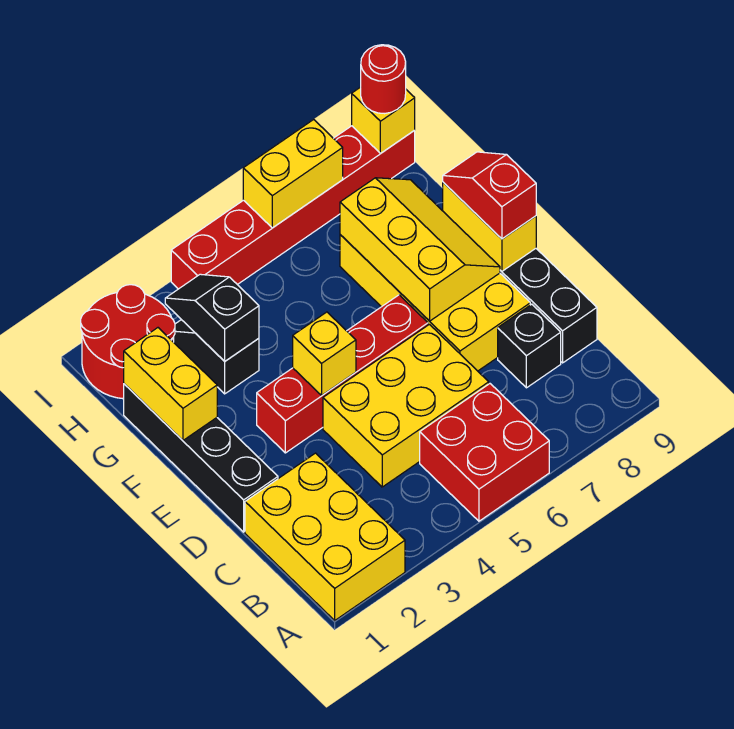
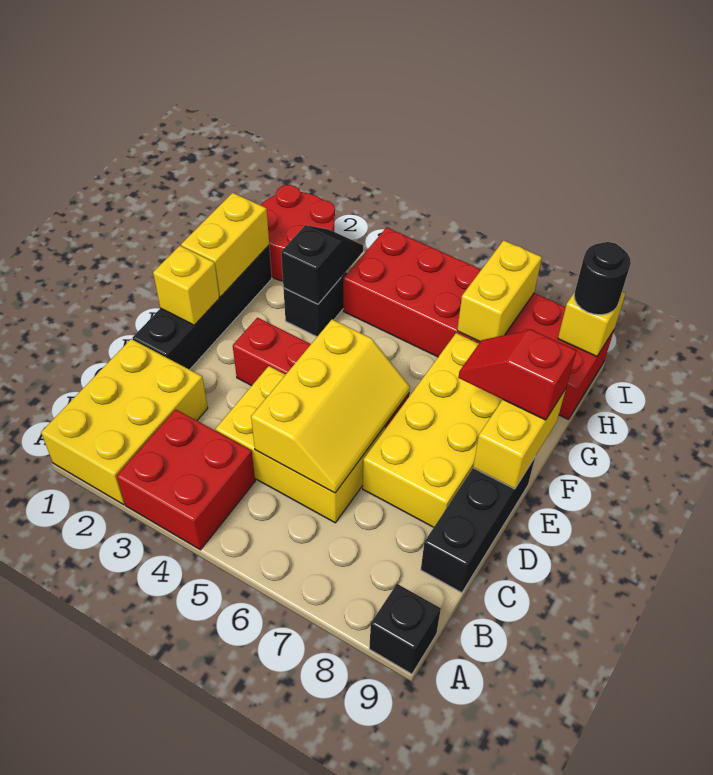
red 2x2 brick [420,384,549,521] -> red 2x2 brick moved to [117,409,255,550]
black 1x1 brick [498,304,561,388] -> black 1x1 brick moved to [369,584,441,674]
yellow 1x1 brick [293,312,356,395] -> yellow 1x1 brick moved to [153,246,219,325]
yellow 2x3 slope [340,178,500,321] -> yellow 2x3 slope moved to [251,319,410,493]
red 1x2 slope [443,152,536,239] -> red 1x2 slope turned to [458,330,576,420]
red 1x6 brick [171,126,415,289] -> red 2x6 brick [343,227,614,419]
yellow 1x2 brick [243,120,343,228] -> yellow 1x2 brick turned to [457,240,542,342]
red 1x1 round brick [361,45,406,114] -> black 1x1 round brick [574,242,631,315]

